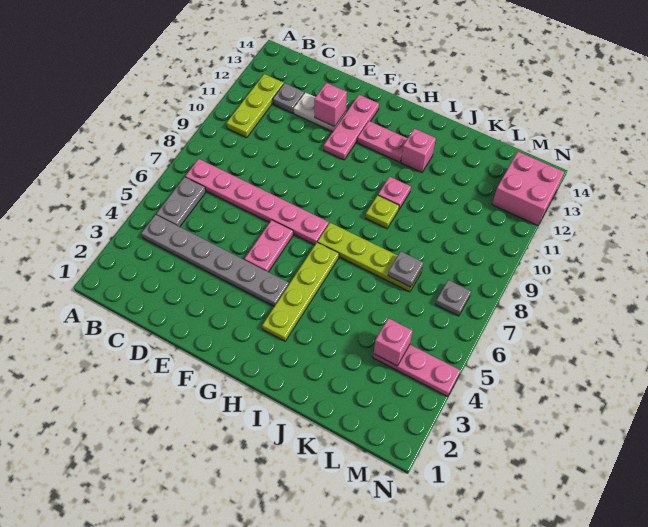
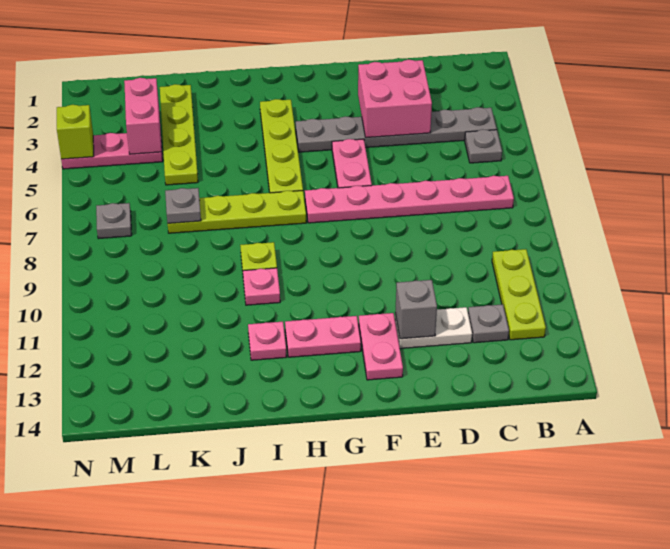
grey 1x2 plate [156,177,206,227] -> grey 1x1 plate [465,129,502,163]
pink 1x1 brick [314,83,347,127] -> grey 1x1 brick [395,280,437,339]
pink 1x3 plate [324,95,379,160] -> pink 1x2 plate [359,313,403,380]
pink 1x1 brick [401,129,436,172] -> pink 1x1 plate [248,322,287,360]
none -> lime 1x4 plate [160,84,198,185]
pink 1x1 brick [374,318,413,366] -> pink 1x2 brick [124,78,162,154]
pink 2x2 brick [492,152,564,226] -> pink 2x2 brick moved to [358,60,432,138]
none -> lime 1x1 brick [57,105,94,159]

